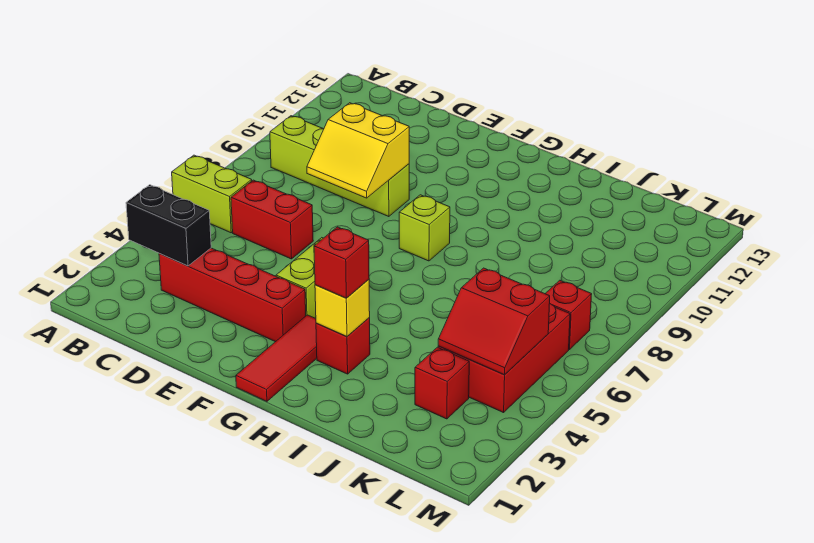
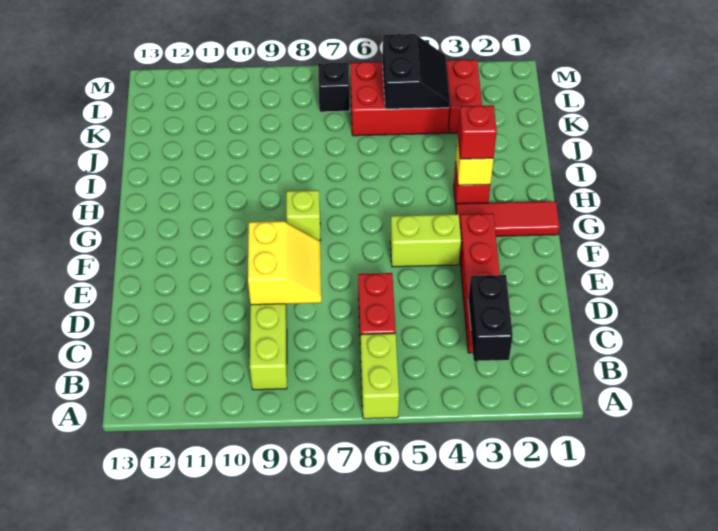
red 1x1 brick [415,347,469,419] -> red 1x2 brick [446,60,482,133]
red 2x2 slope [438,268,550,375] -> black 2x2 slope [383,34,450,109]
red 1x1 brick [545,280,592,350] -> black 1x1 brick [318,63,350,112]

